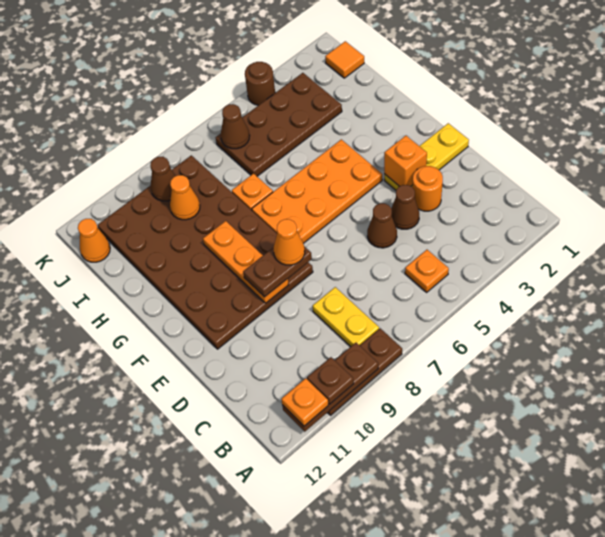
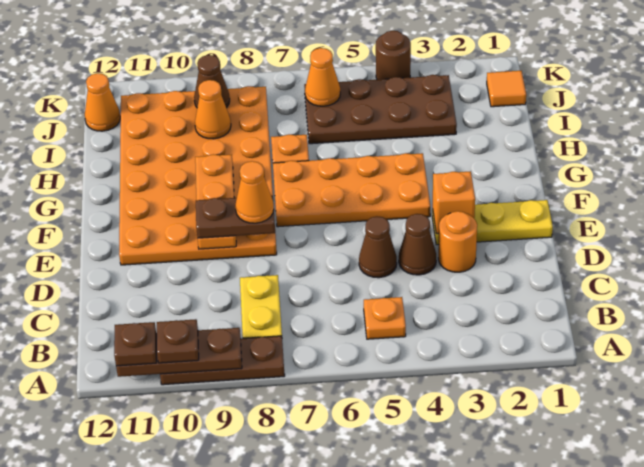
orange 1x1 plate [281,378,328,426] -> brown 1x1 plate [114,322,156,366]
brown 4x6 plate [97,155,313,349] -> orange 4x6 plate [119,86,277,265]
brown 1x1 cone [221,104,250,149] -> orange 1x1 cone [305,48,340,106]

